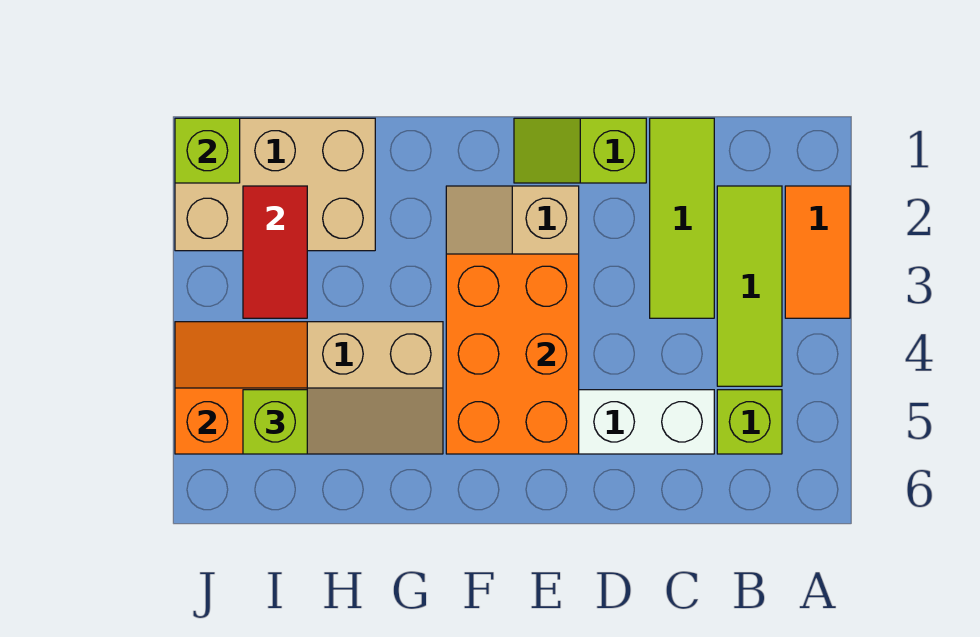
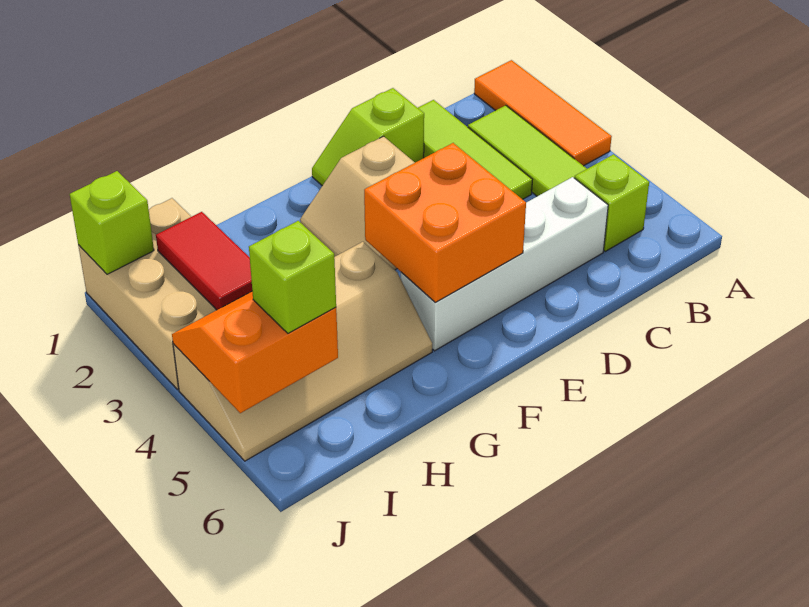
orange 1x2 tile [785,186,850,318] -> orange 1x3 tile [474,60,612,166]
orange 2x3 brick [446,254,579,454] -> orange 2x2 brick [364,143,526,302]
tan 2x3 brick [175,118,375,251] -> tan 2x3 brick turned to [78,198,216,389]

